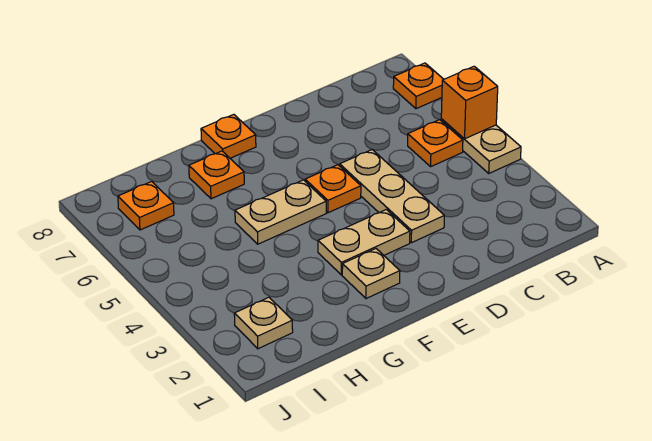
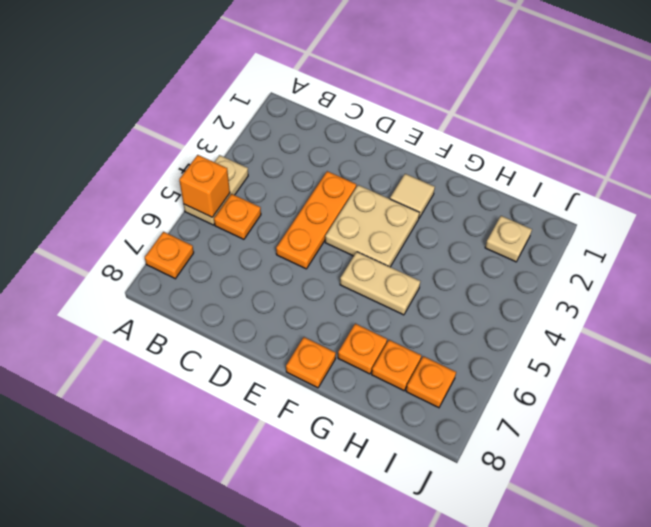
tan 1x3 plate [340,150,444,243] -> orange 1x3 plate [276,171,356,269]
tan 1x2 plate [318,209,410,275] -> tan 2x2 plate [325,185,419,267]
orange 1x1 plate [305,165,361,213] -> orange 1x1 plate moved to [372,340,421,391]
tan 1x1 plate [342,249,400,299] -> tan 1x1 tile [390,174,435,218]

